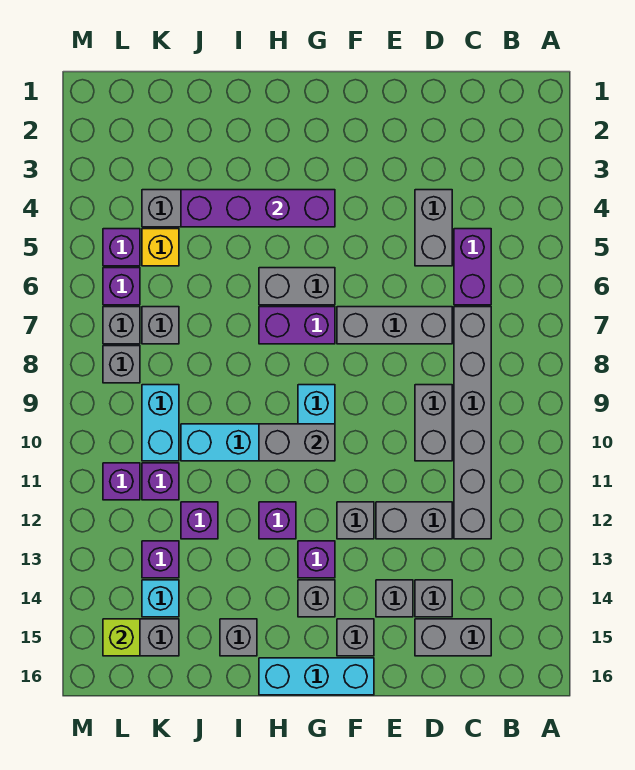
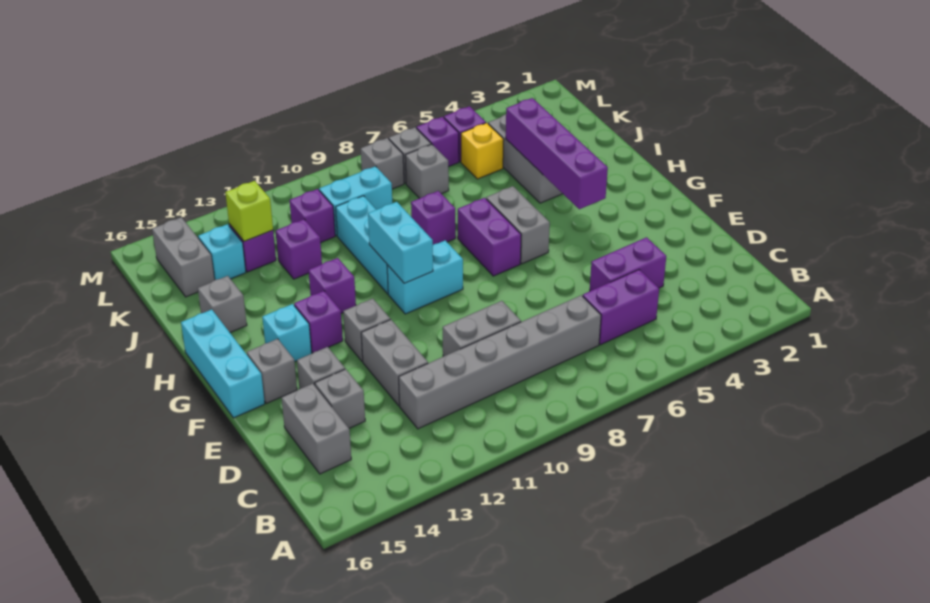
grey 1x2 brick [415,190,452,266] -> purple 1x2 brick [590,237,666,291]
grey 1x3 brick [337,307,452,344] -> none
grey 1x2 brick [259,424,335,461] -> cyan 1x2 brick [368,202,433,283]
grey 1x1 brick [298,580,335,617] -> cyan 1x1 brick [262,304,312,361]
purple 1x1 brick [103,463,140,500] -> purple 1x1 brick moved to [411,191,456,245]
lime 1x1 brick [103,619,140,656] -> lime 1x1 brick moved to [225,181,273,241]

